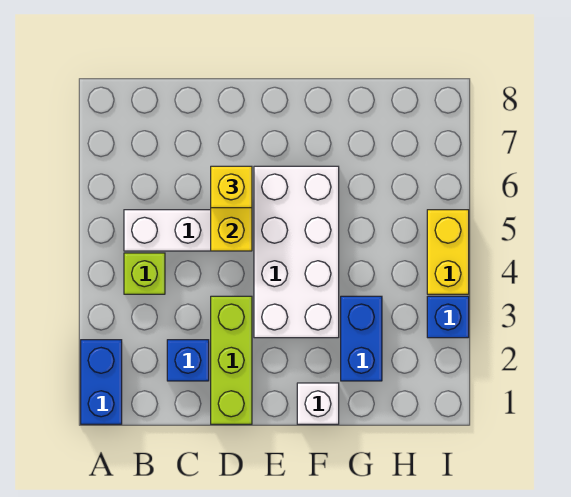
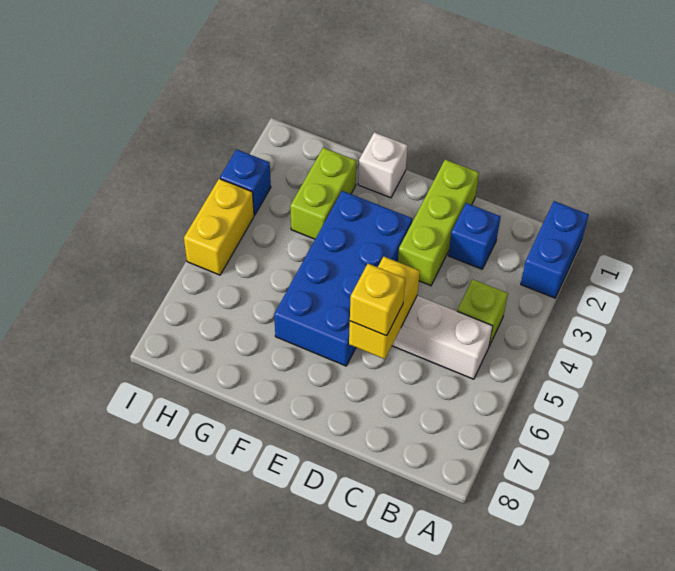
white 2x4 brick [254,166,339,338] -> blue 2x4 brick [274,191,412,366]
blue 1x2 brick [341,296,382,381] -> lime 1x2 brick [290,148,357,239]

